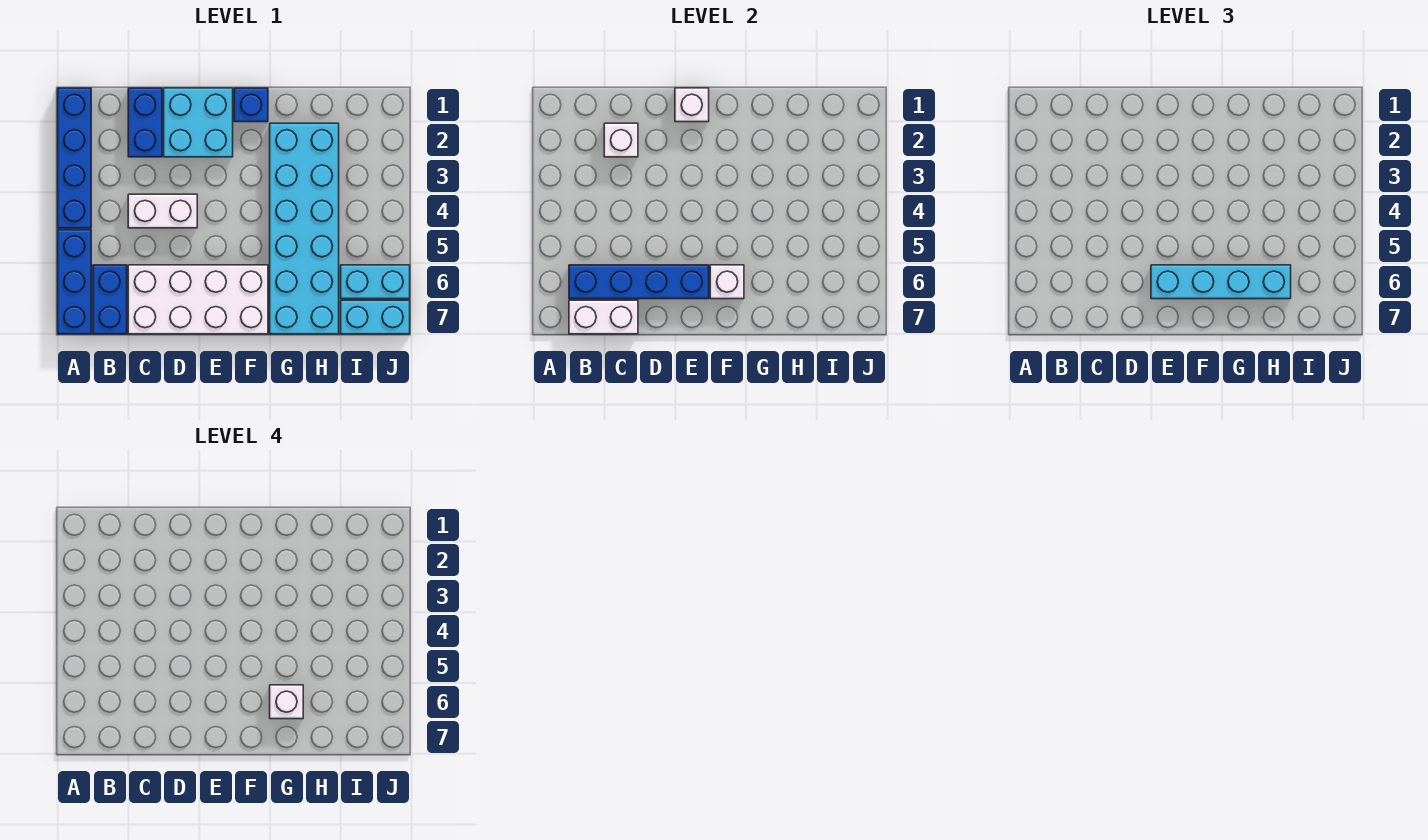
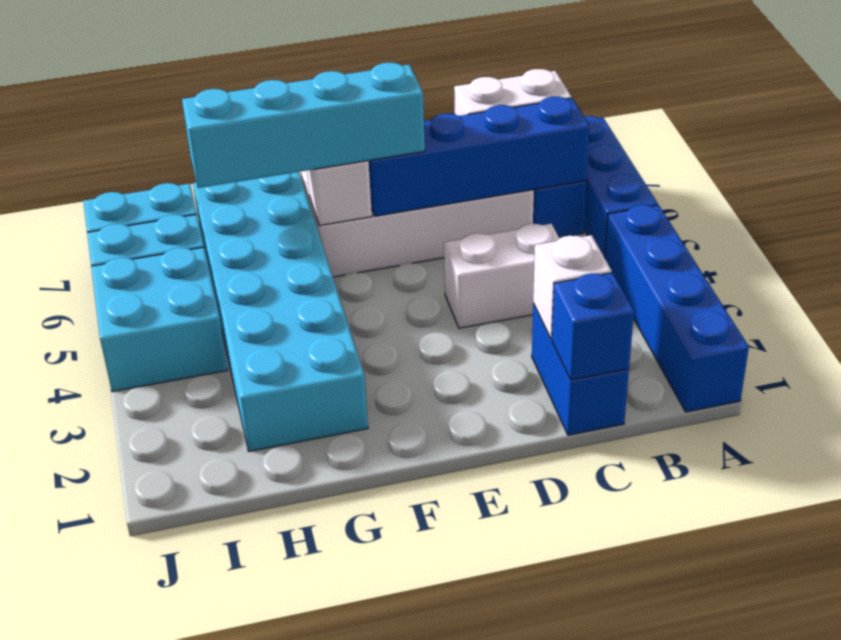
cyan 2x2 brick [164,88,233,157] -> cyan 2x2 brick moved to [91,247,228,392]
white 1x1 brick [675,88,709,122] -> none
blue 1x1 brick [234,88,268,122] -> blue 1x1 brick moved to [552,273,634,380]
white 1x1 brick [270,685,303,719] -> none

